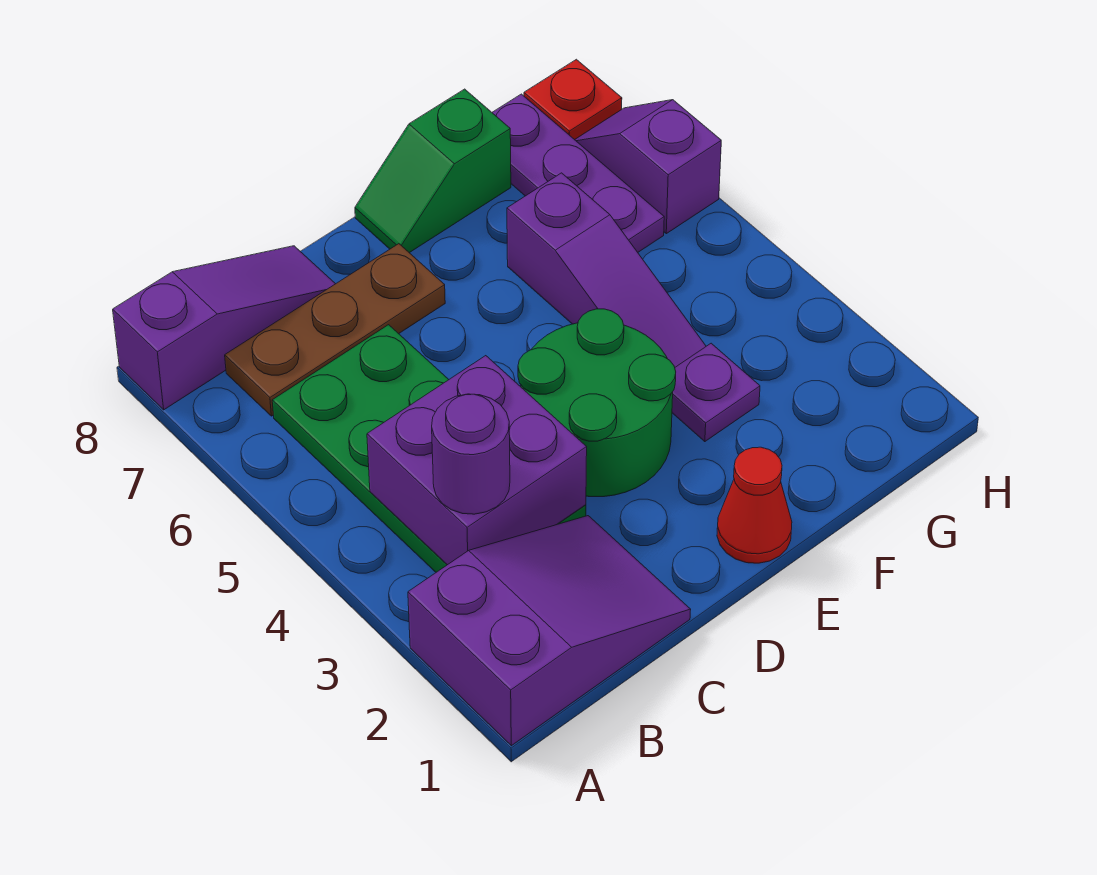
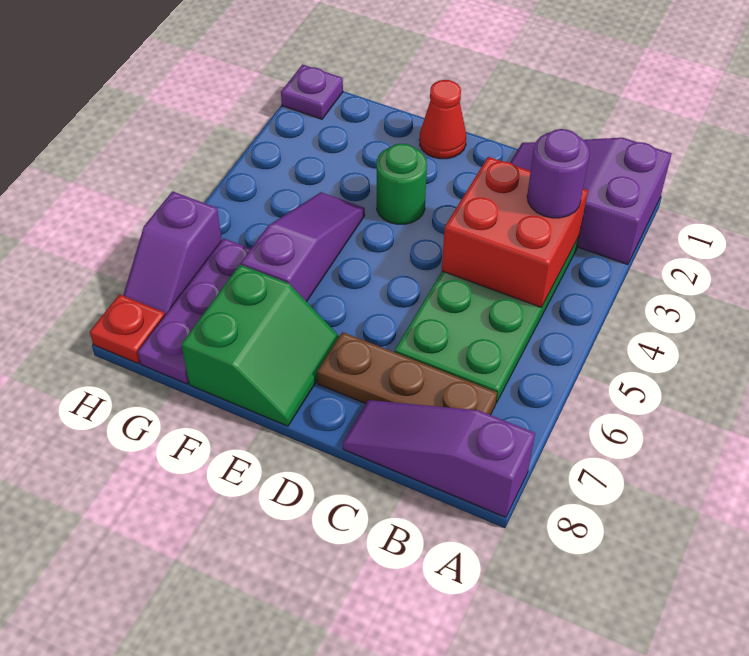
purple 2x2 brick [367,356,587,565] -> red 2x2 brick [442,157,588,307]
green 2x2 round brick [518,309,676,497] -> green 1x1 round brick [377,144,427,224]
green 1x2 slope [355,89,511,253] -> green 2x2 slope [181,265,339,426]
purple 1x1 plate [672,343,760,442] -> purple 1x1 plate moved to [281,65,343,119]

